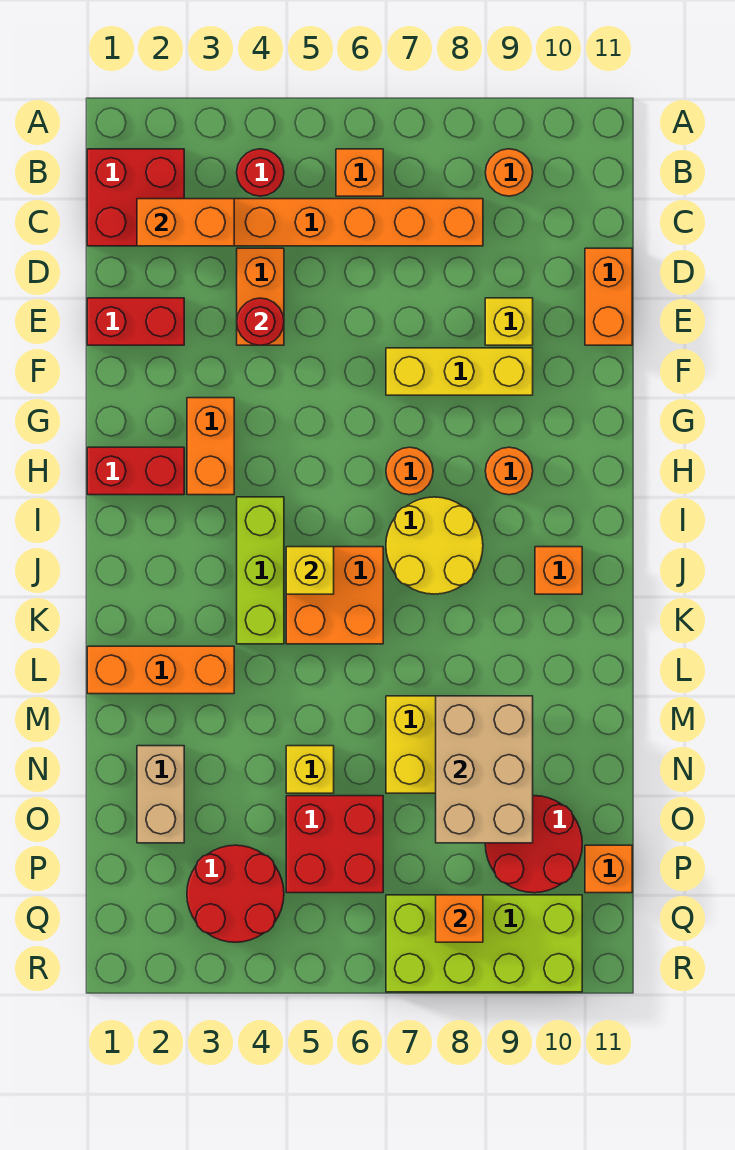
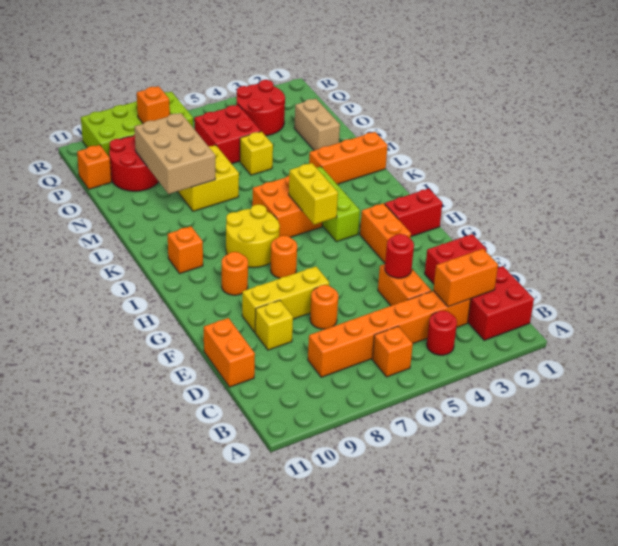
orange 1x1 round brick [485,149,533,196] -> orange 1x1 round brick moved to [310,285,338,329]
yellow 1x1 brick [286,547,334,594] -> yellow 1x2 brick [289,163,338,225]

